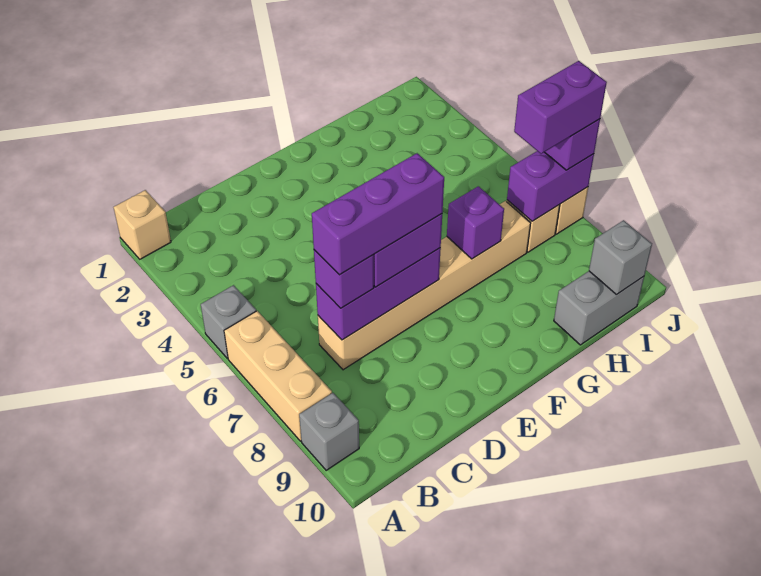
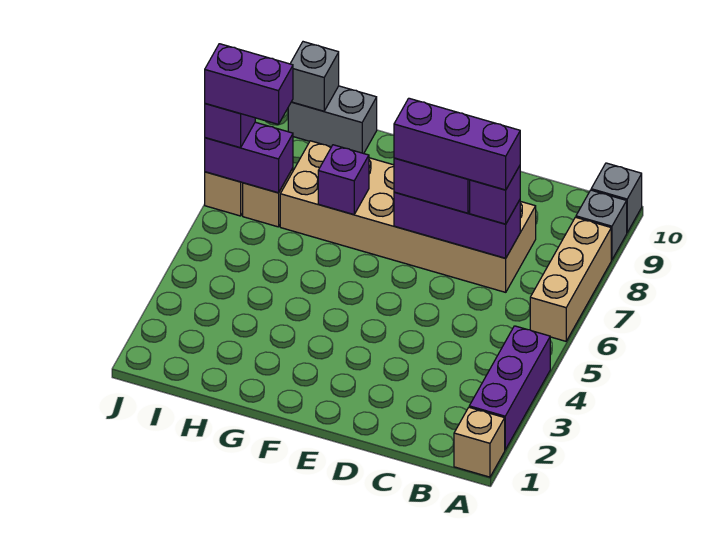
none -> purple 1x3 brick [469,326,550,450]
grey 1x1 brick [201,285,256,359] -> grey 1x1 brick moved to [591,163,642,232]
tan 1x6 brick [318,201,531,370] -> tan 2x6 brick [280,141,536,292]

